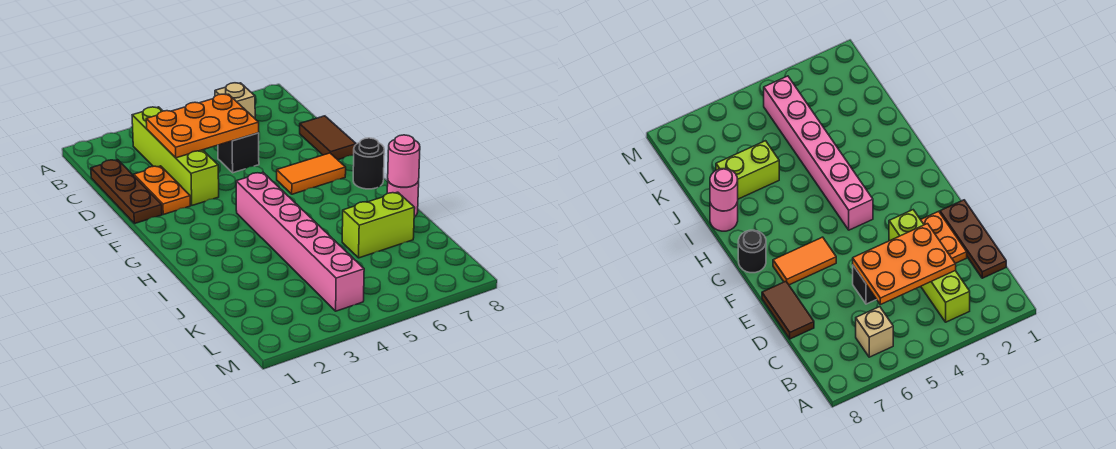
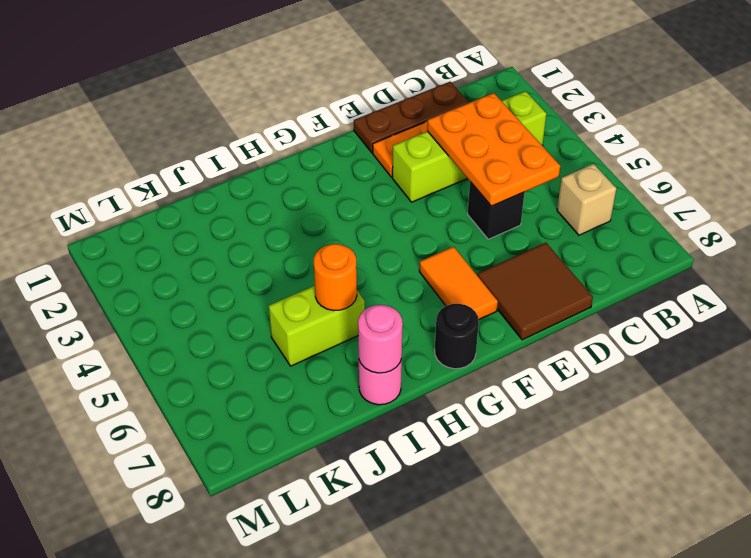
brown 1x2 tile [300,116,356,160] -> brown 2x2 tile [478,243,593,340]
pink 1x6 brick [236,173,364,311] -> none
none -> orange 1x1 round brick [314,244,357,311]
lime 1x2 brick [342,192,415,258] -> lime 1x2 brick turned to [269,286,365,366]

